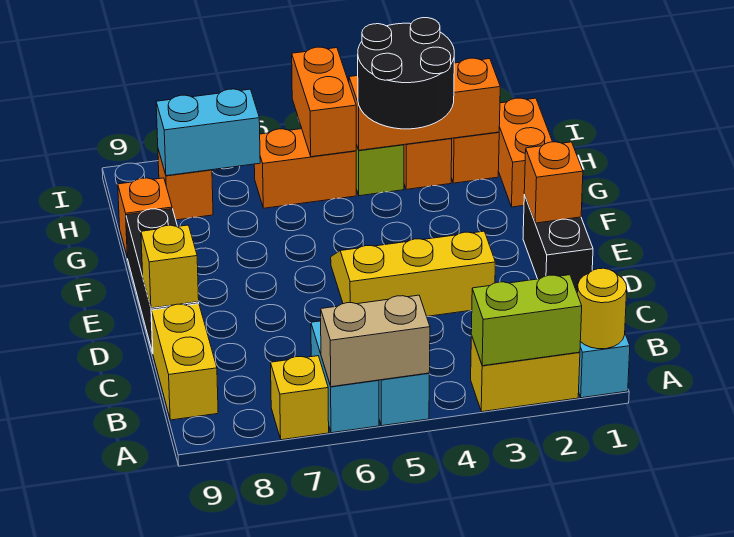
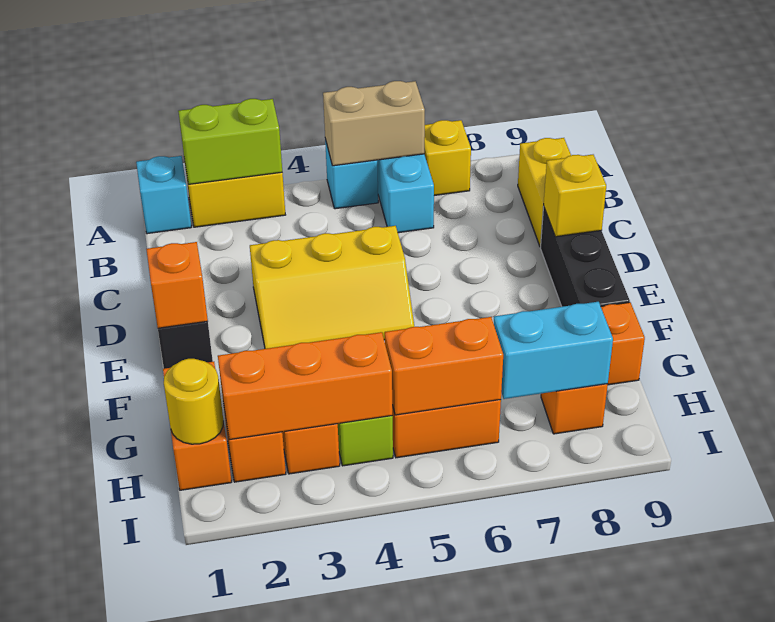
yellow 1x1 round brick [577,268,627,349] -> yellow 1x1 round brick moved to [164,359,223,444]
black 2x2 round brick [358,18,454,129] -> none
orange 1x2 brick [292,47,356,157] -> orange 1x2 brick turned to [385,317,503,415]

